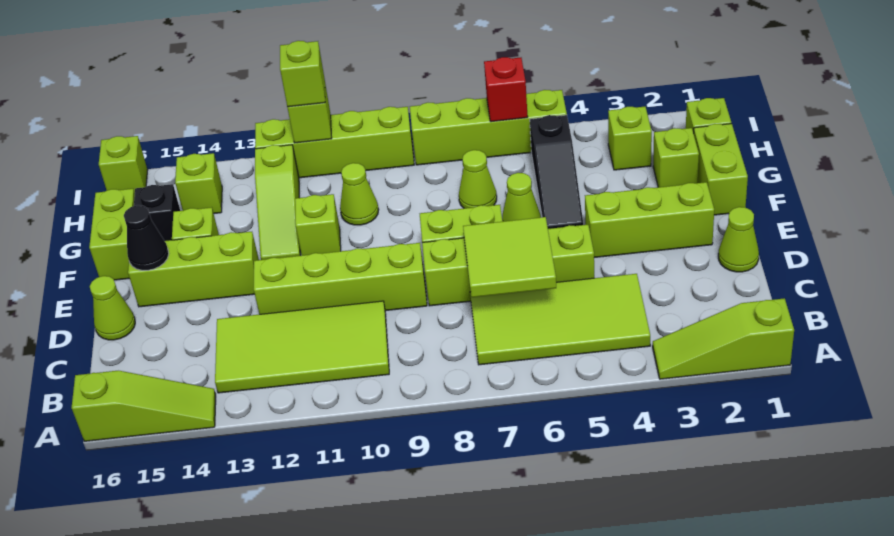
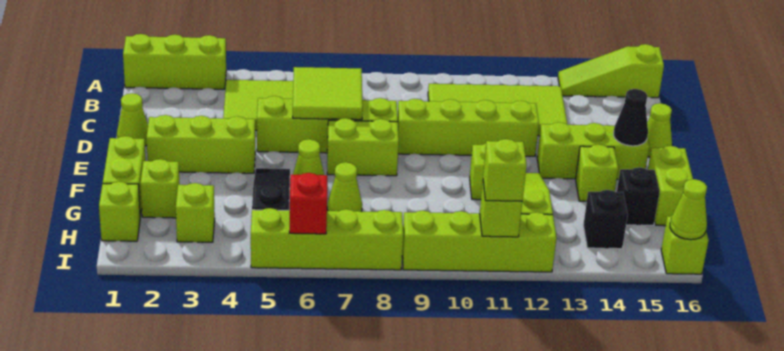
lime 1x3 slope [653,298,794,379] -> lime 1x3 brick [123,34,226,89]
lime 1x1 cone [340,163,379,225] -> lime 1x1 cone moved to [670,179,707,240]
lime 1x1 brick [175,153,222,214] -> black 1x1 brick [583,190,628,249]

